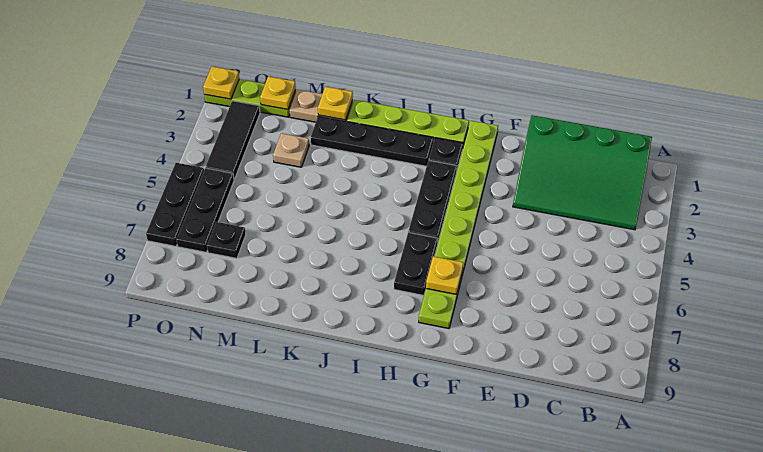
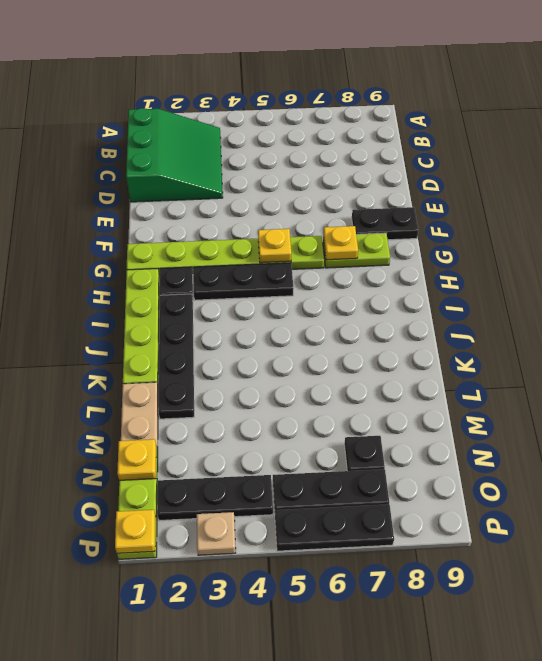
green 3x4 slope [513,115,652,230] -> green 3x3 slope [126,108,223,202]
black 1x2 plate [394,232,438,295] -> black 1x2 plate moved to [352,207,419,240]
yellow 1x1 plate [318,87,353,120] -> yellow 1x1 plate moved to [258,229,291,263]
tan 1x1 plate [273,133,309,167] -> tan 1x1 plate moved to [197,512,236,555]
black 1x3 tile [206,101,260,179] -> black 1x3 plate [157,475,273,520]

